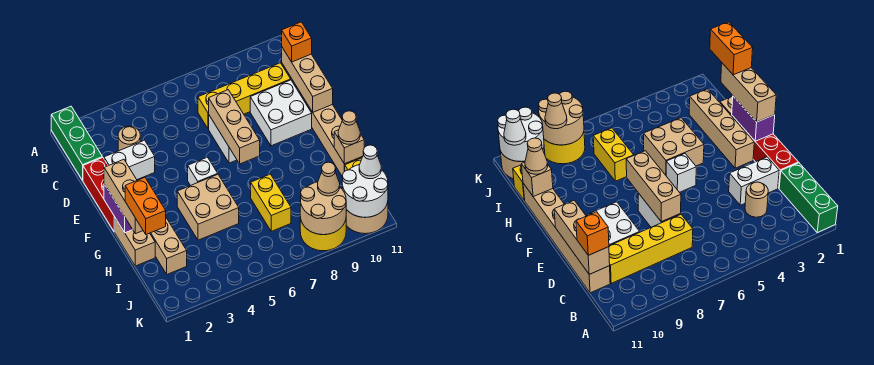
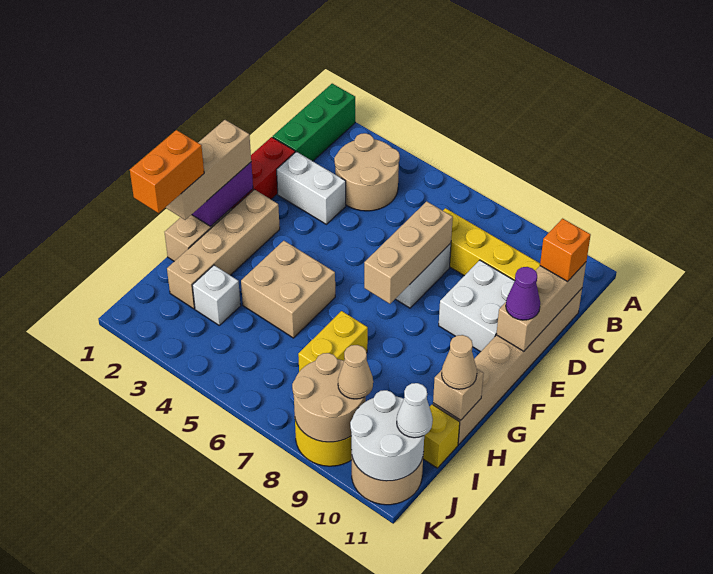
tan 1x1 round brick [118,126,140,151] -> tan 2x2 round brick [334,133,400,211]
none -> purple 1x1 cone [506,267,540,320]
white 1x1 brick [188,157,218,186] -> white 1x1 brick moved to [192,265,241,325]

